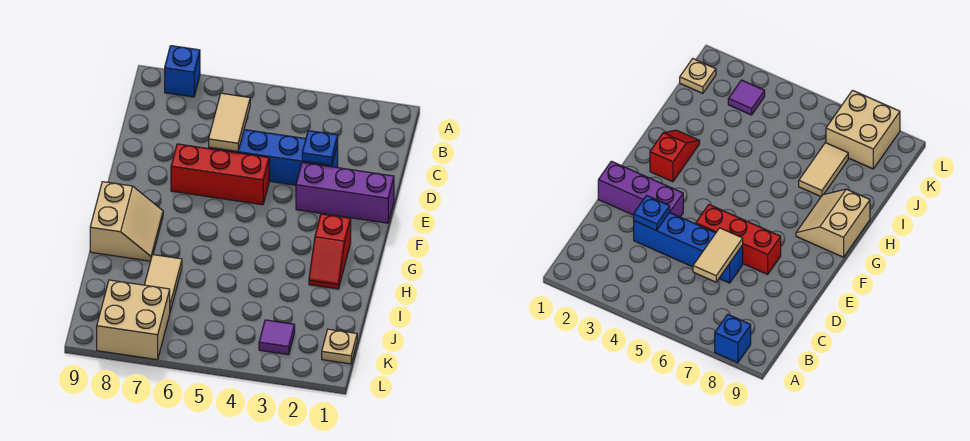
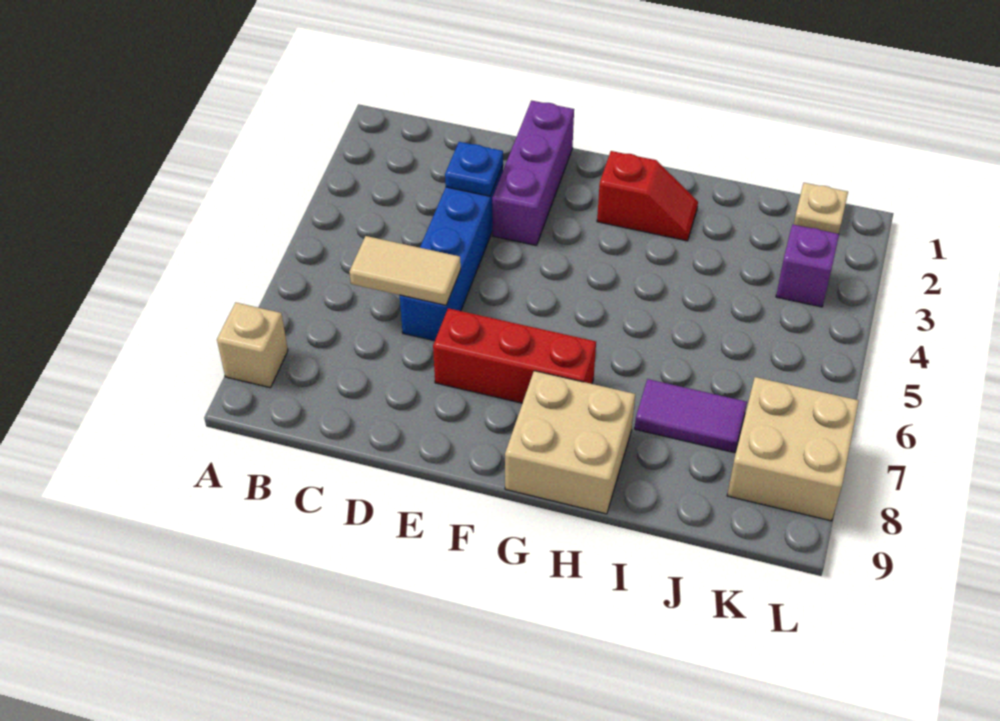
blue 1x1 brick [165,46,200,97] -> tan 1x1 brick [217,303,288,388]
red 1x3 brick [171,144,269,205] -> red 1x3 brick turned to [433,308,596,403]
tan 2x2 slope [90,182,163,261] -> tan 2x2 brick [505,371,635,514]
tan 1x2 tile [145,255,182,311] -> purple 1x2 tile [635,379,747,453]
purple 1x1 tile [259,320,295,355] -> purple 1x1 brick [776,224,839,307]

